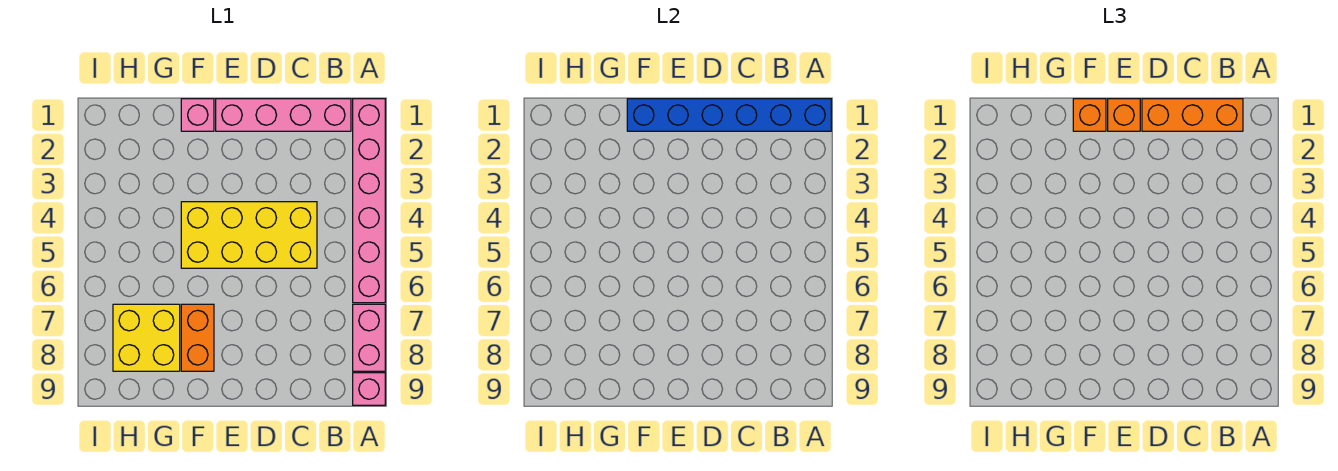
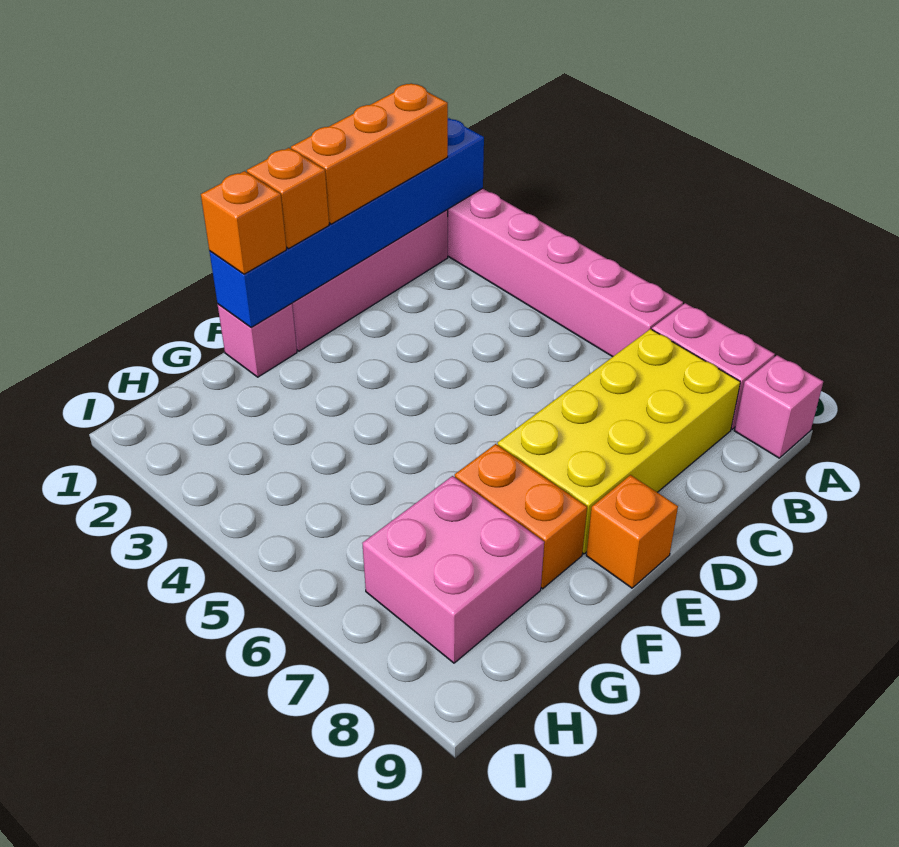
yellow 2x4 brick [181,202,317,268] -> yellow 2x4 brick moved to [498,329,740,554]
none -> orange 1x1 brick [586,475,678,588]
yellow 2x2 brick [113,304,180,371] -> pink 2x2 brick [362,476,544,663]

